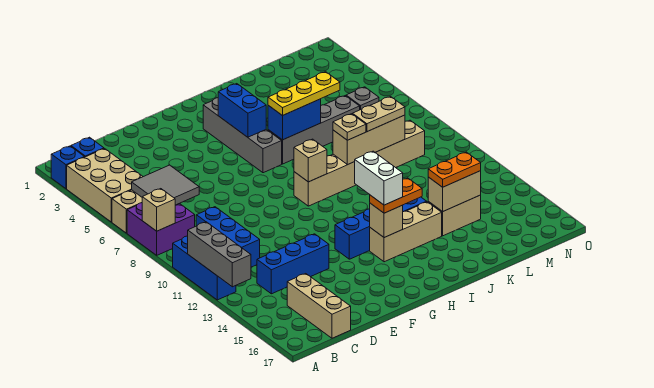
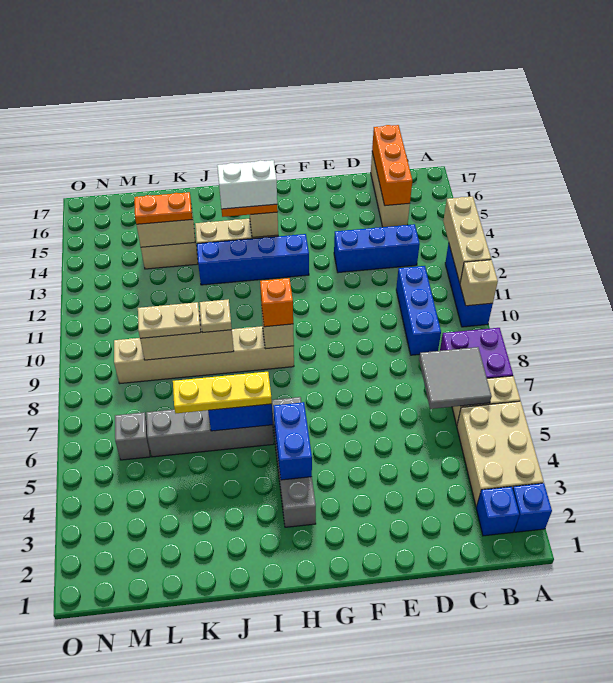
tan 1x1 brick [142,189,175,231] -> tan 1x1 brick moved to [460,260,498,306]
grey 1x3 brick [188,222,251,287] -> tan 1x3 brick [443,196,491,283]
none -> orange 1x3 brick [372,125,412,206]
none -> orange 1x1 brick [260,278,293,327]
white 1x2 brick [355,151,403,205] -> white 1x2 brick turned to [217,160,277,209]

